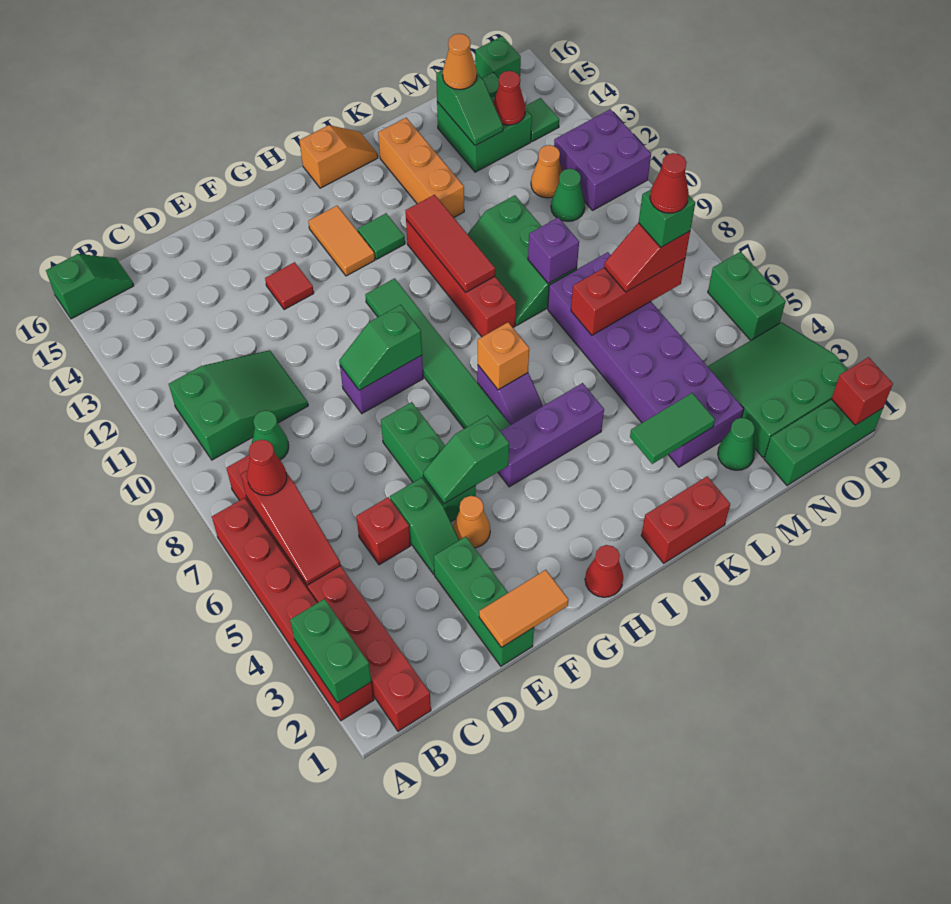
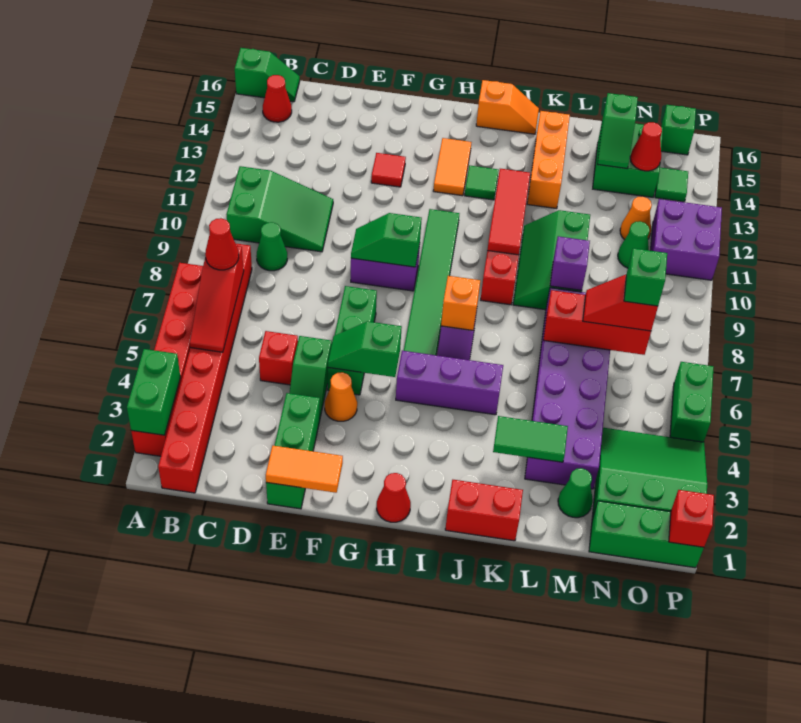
orange 1x1 cone [443,34,477,90] -> none
red 1x1 cone [650,153,689,213] -> red 1x1 cone moved to [263,75,292,122]

